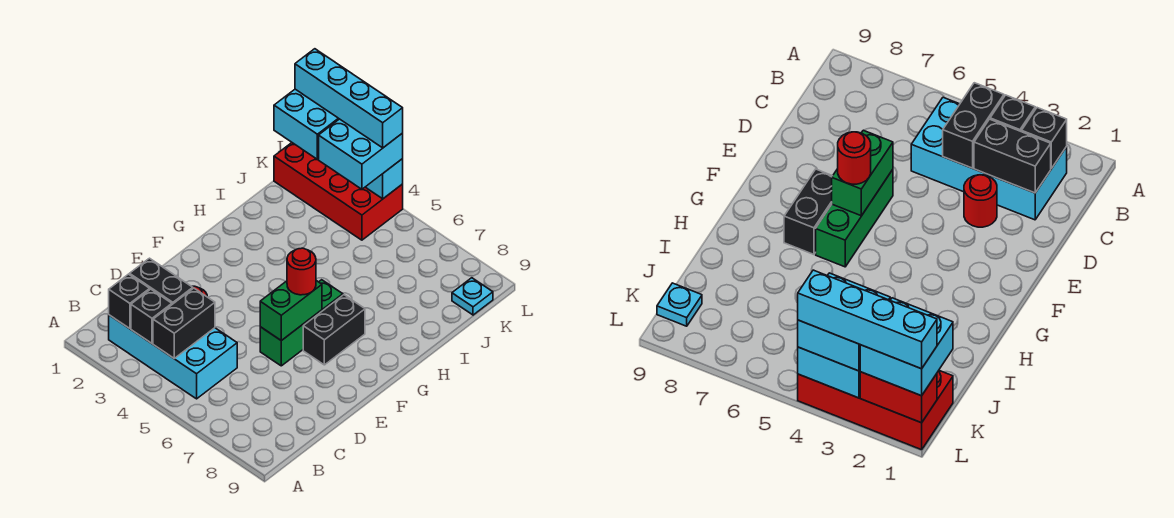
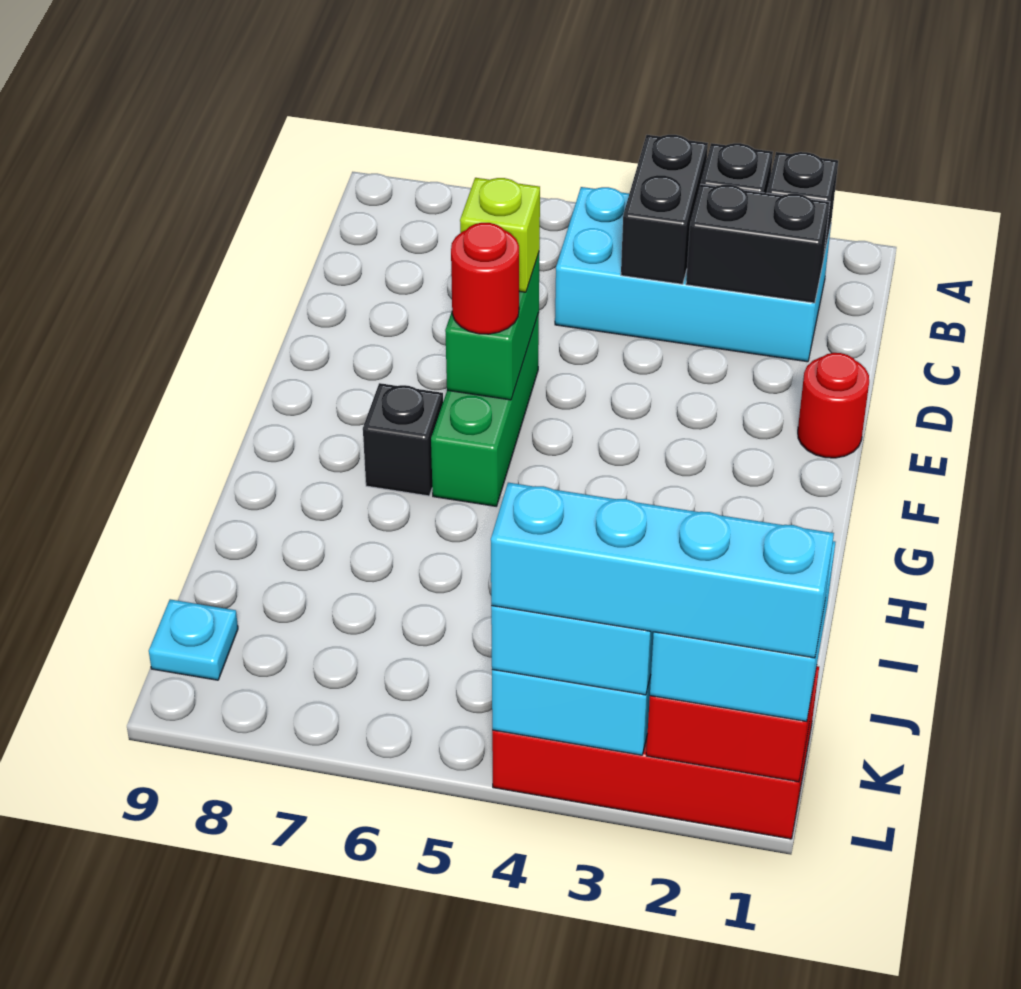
red 1x1 round brick [964,175,997,227] -> red 1x1 round brick moved to [798,353,869,458]
none -> lime 1x1 brick [460,178,540,292]
black 1x2 brick [303,295,365,365] -> black 1x1 brick [363,383,443,496]

